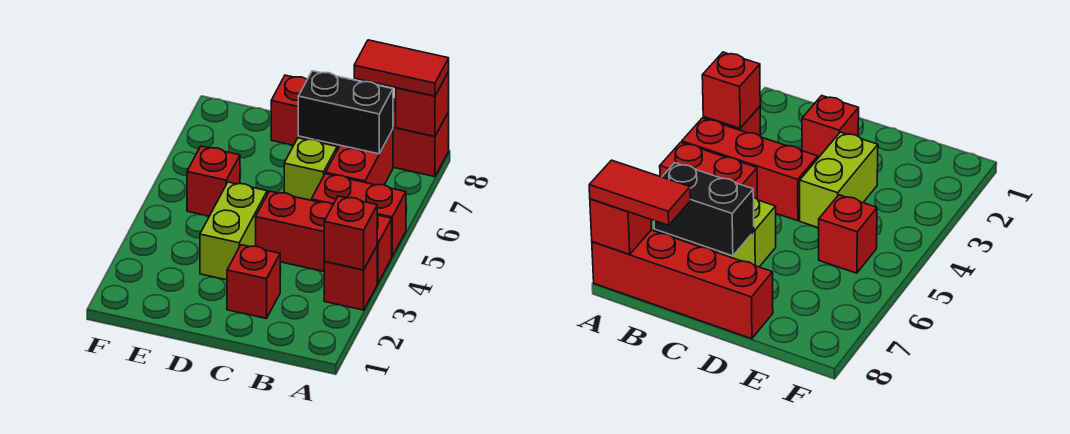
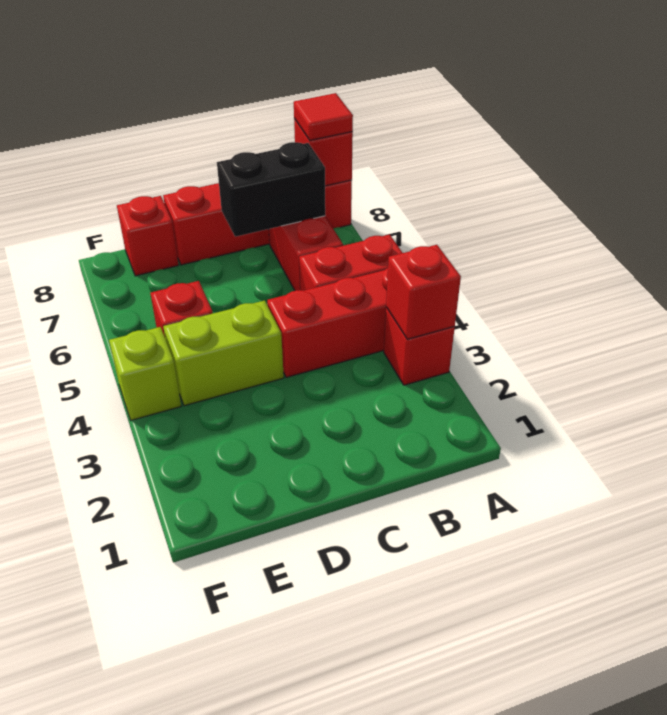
red 1x2 tile [354,40,449,96] -> red 1x1 tile [294,93,353,140]
red 1x1 brick [227,245,280,319] -> red 1x1 brick moved to [117,196,179,276]
lime 1x1 brick [284,138,337,200] -> lime 1x1 brick moved to [109,327,181,420]
lime 1x2 brick [200,182,267,280] -> lime 1x2 brick turned to [163,300,284,406]

